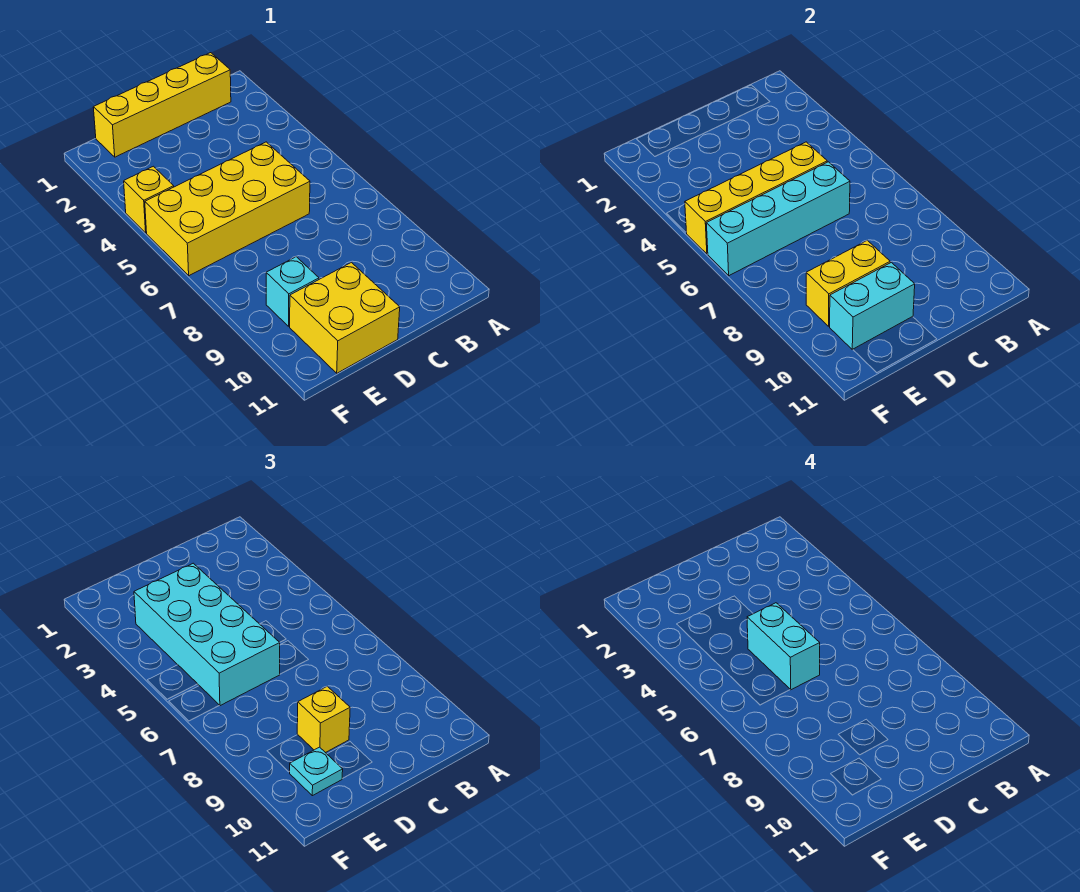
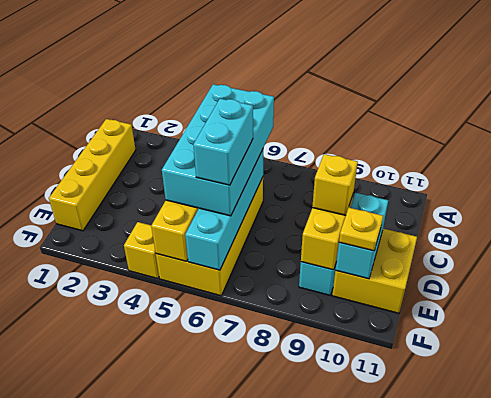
cyan 2x4 brick [134,563,280,706] -> cyan 2x4 brick turned to [162,84,274,216]
cyan 1x2 brick [747,603,820,690] -> cyan 1x2 brick turned to [193,99,253,185]
cyan 1x1 plate [289,747,343,796] -> yellow 1x1 plate [339,208,383,251]

